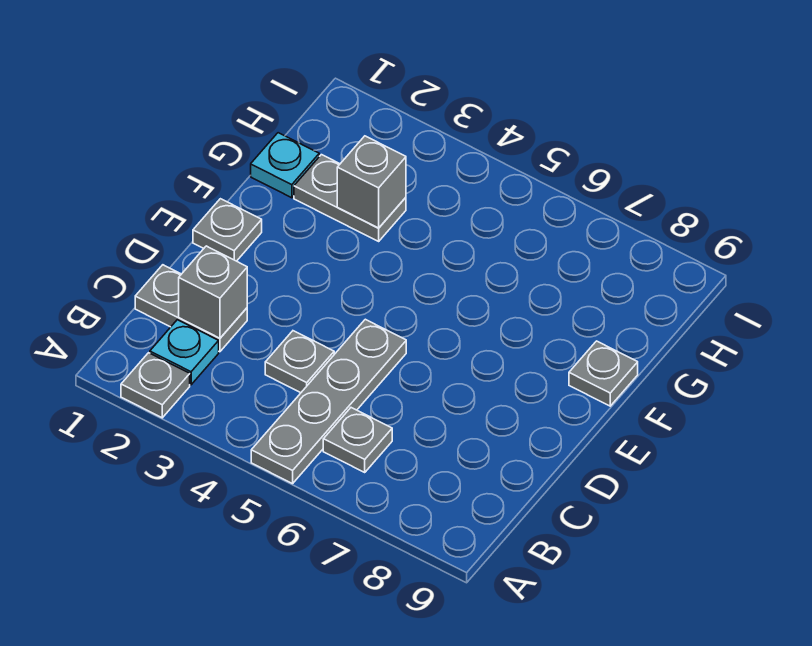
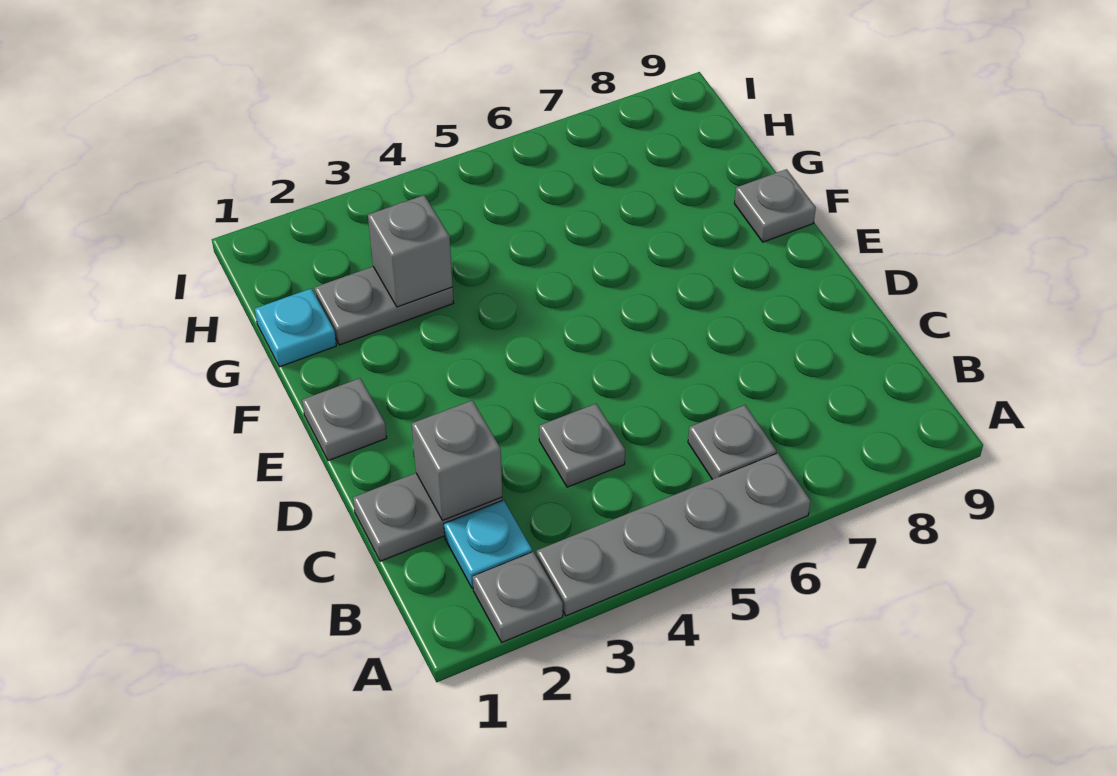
grey 1x4 plate [251,319,406,484] -> grey 1x4 plate turned to [537,453,810,616]

